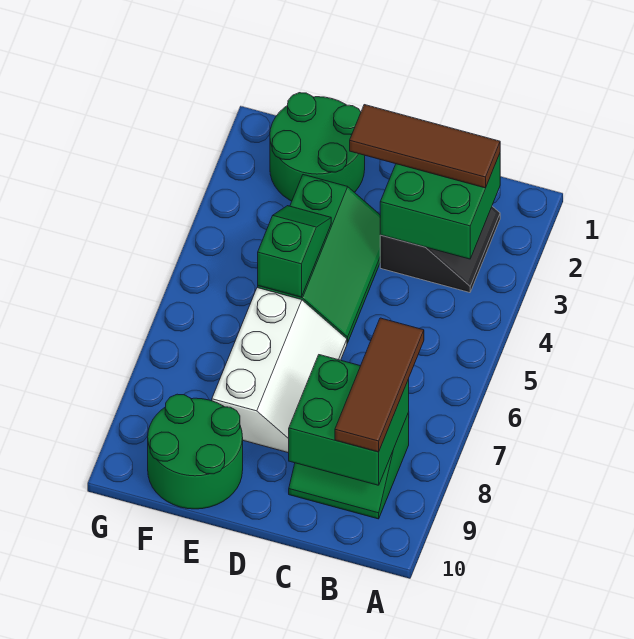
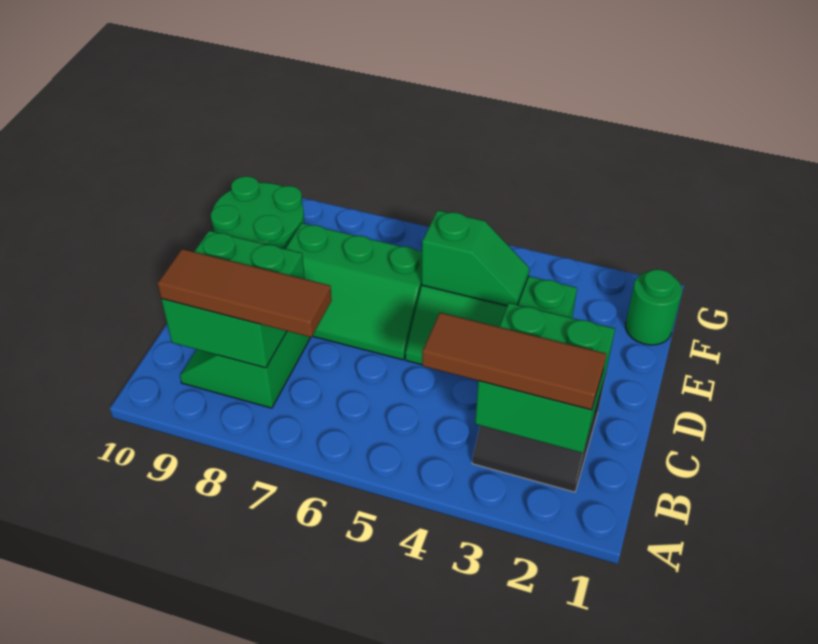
brown 1x3 tile [350,105,500,188] -> brown 1x3 tile turned to [422,313,606,410]
white 2x3 slope [212,288,347,453] -> green 2x3 slope [286,223,422,360]
green 2x2 round brick [270,93,365,201] -> green 1x1 round brick [625,269,682,345]

